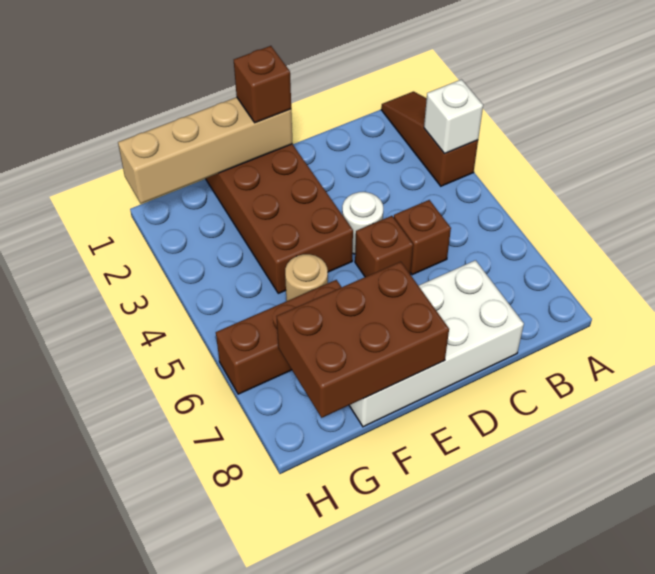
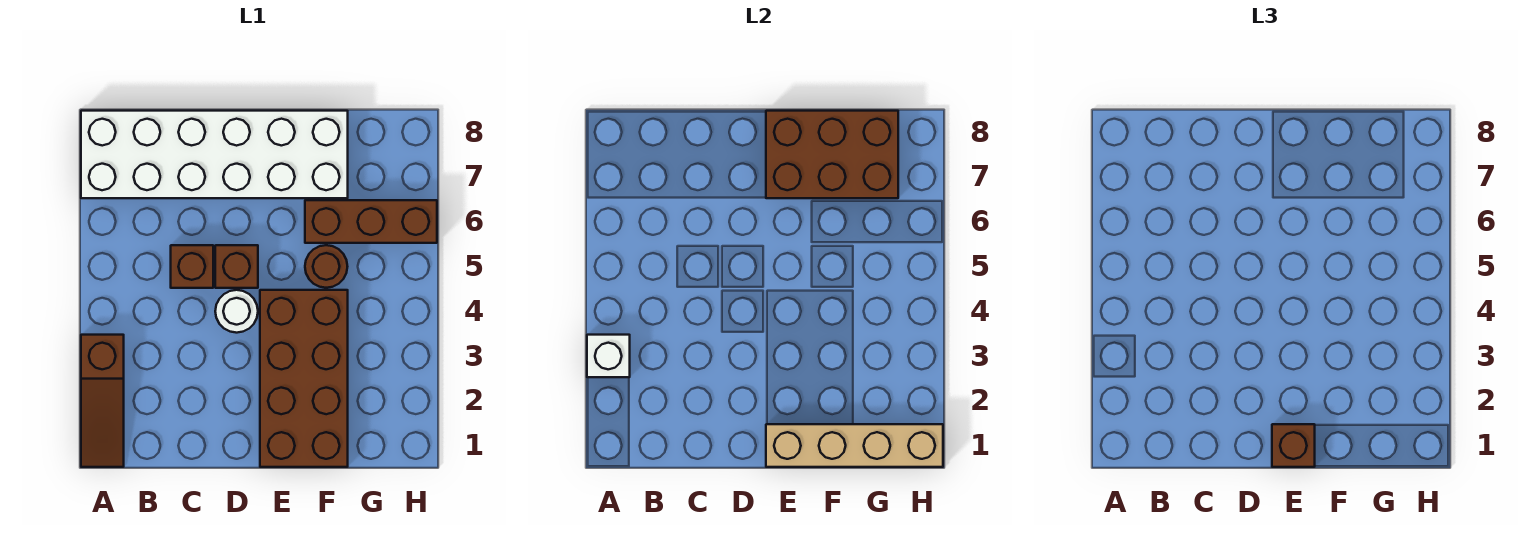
white 2x4 brick [349,260,524,427] -> white 2x6 brick [81,111,348,198]
tan 1x1 round brick [285,254,328,301] -> brown 1x1 round brick [305,245,348,288]

